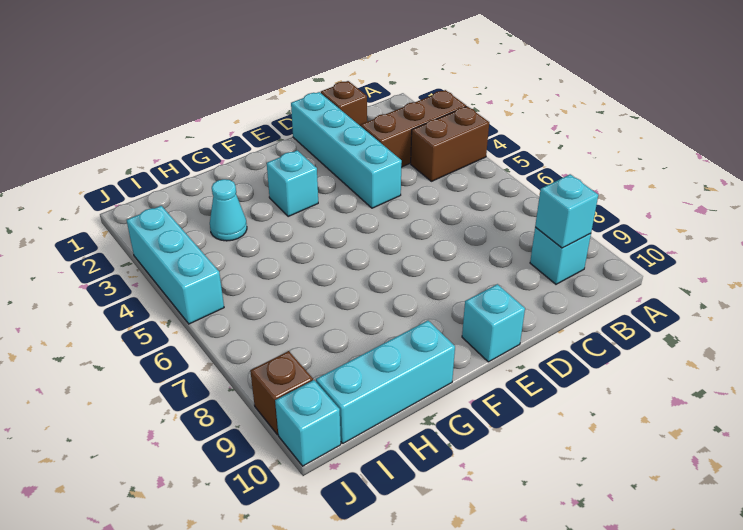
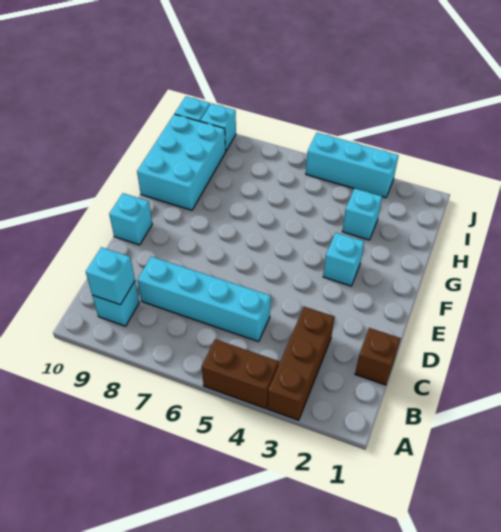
brown 1x2 brick [411,106,489,181] -> brown 1x2 brick turned to [202,339,279,408]
cyan 1x4 brick [291,92,402,208] -> cyan 1x4 brick moved to [137,257,271,341]
cyan 1x3 brick [316,321,455,443] -> cyan 2x3 brick [137,114,226,210]
cyan 1x1 cone [210,179,247,241] -> cyan 1x1 brick [342,188,382,240]
brown 1x1 brick [250,351,313,435] -> cyan 1x1 brick [200,103,236,151]

